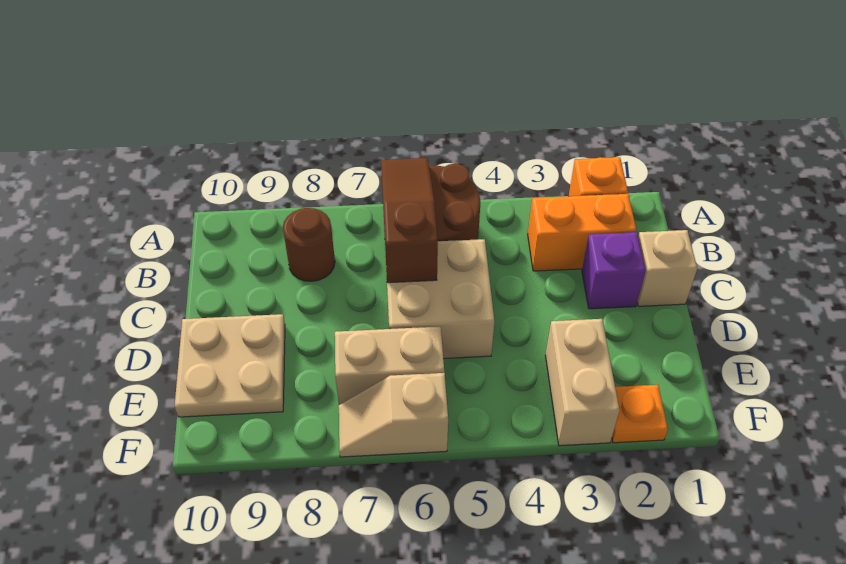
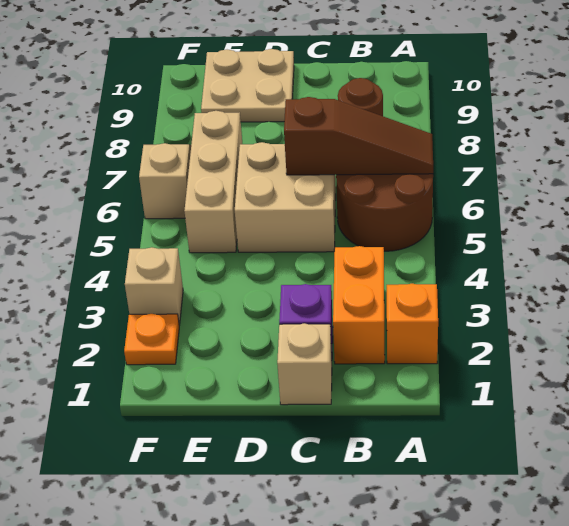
tan 1x2 brick [545,319,620,446] -> tan 1x1 brick [125,247,183,326]
tan 1x2 brick [335,327,444,405] -> tan 1x3 brick [184,111,242,253]

